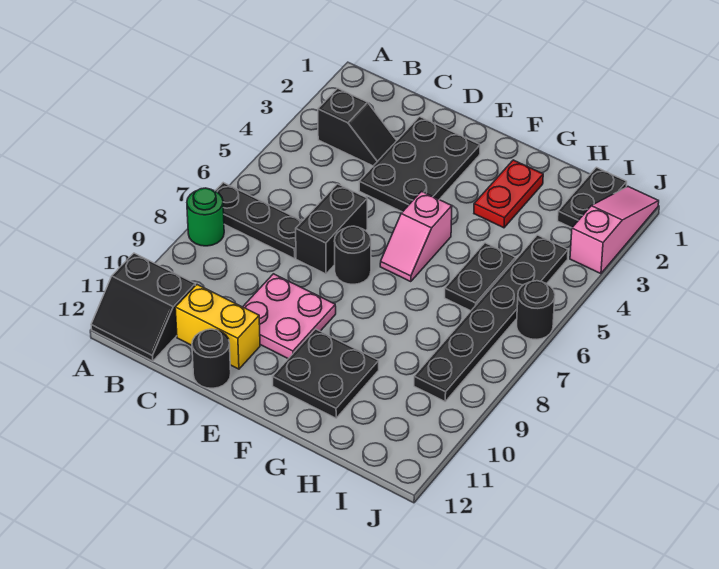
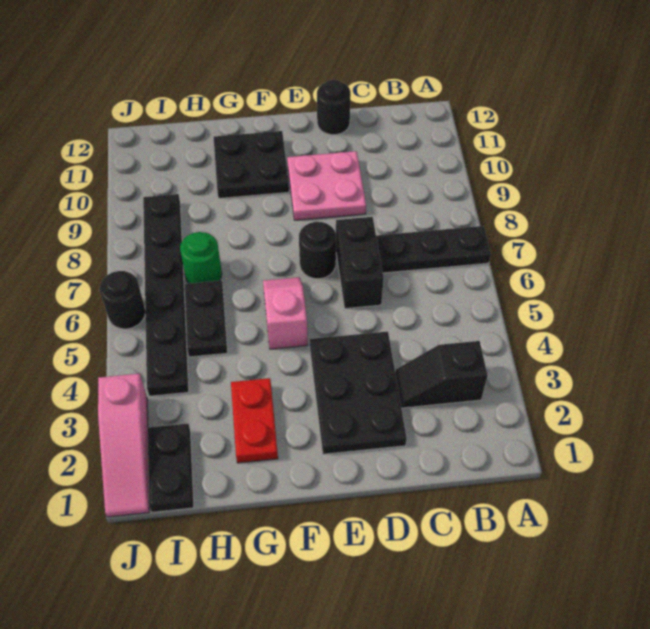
green 1x1 round brick [187,188,224,246] -> green 1x1 round brick moved to [180,232,222,283]
black 2x2 slope [91,253,195,361] -> none
yellow 1x2 brick [175,285,260,369] -> none

